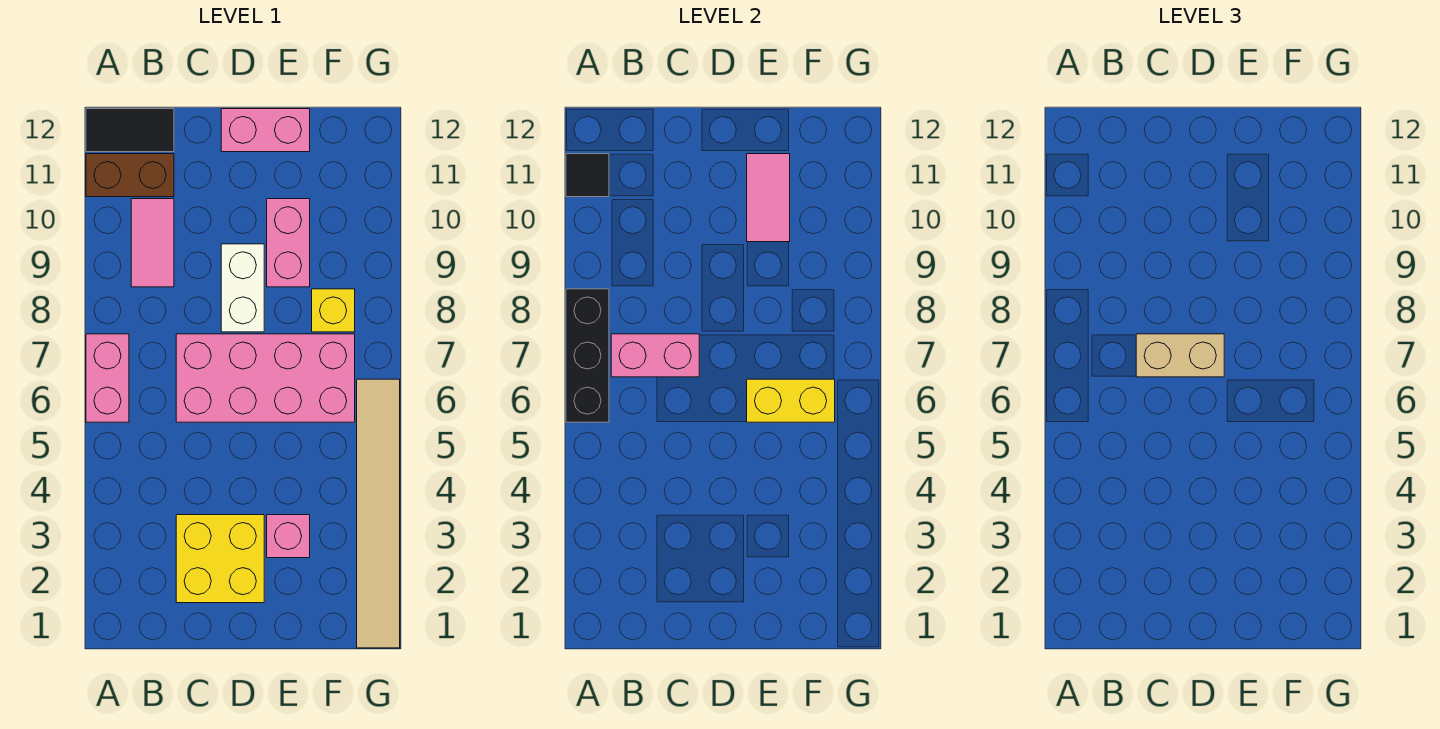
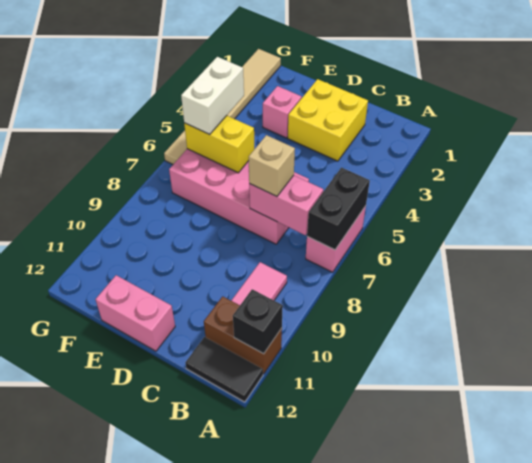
black 1x3 brick [566,289,609,422] -> black 1x2 brick [307,167,370,250]
black 1x1 tile [566,154,609,197] -> black 1x1 brick [233,289,283,354]
tan 1x2 brick [1136,334,1224,377] -> tan 1x1 brick [249,135,295,196]
white 1x2 brick [221,244,264,332] -> white 1x2 brick moved to [181,57,244,134]
pink 1x2 brick [267,199,310,287] -> none
pink 1x2 tile [747,154,790,242] -> none
yellow 1x1 brick [312,289,355,332] -> none

